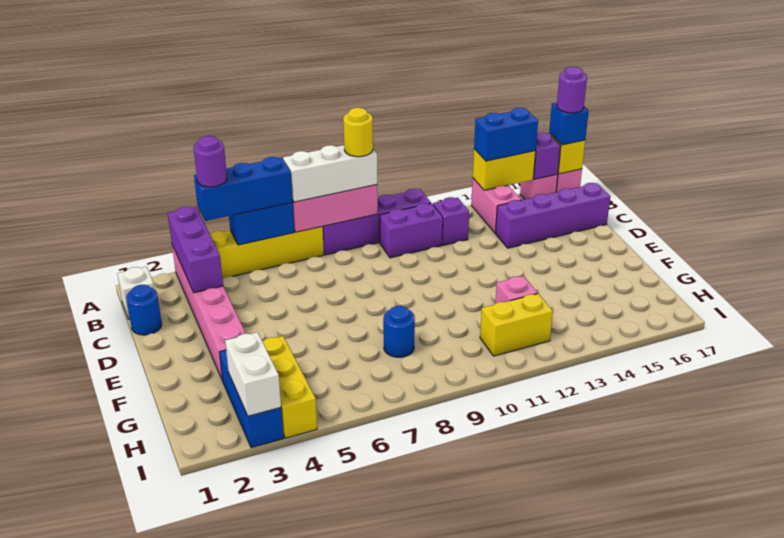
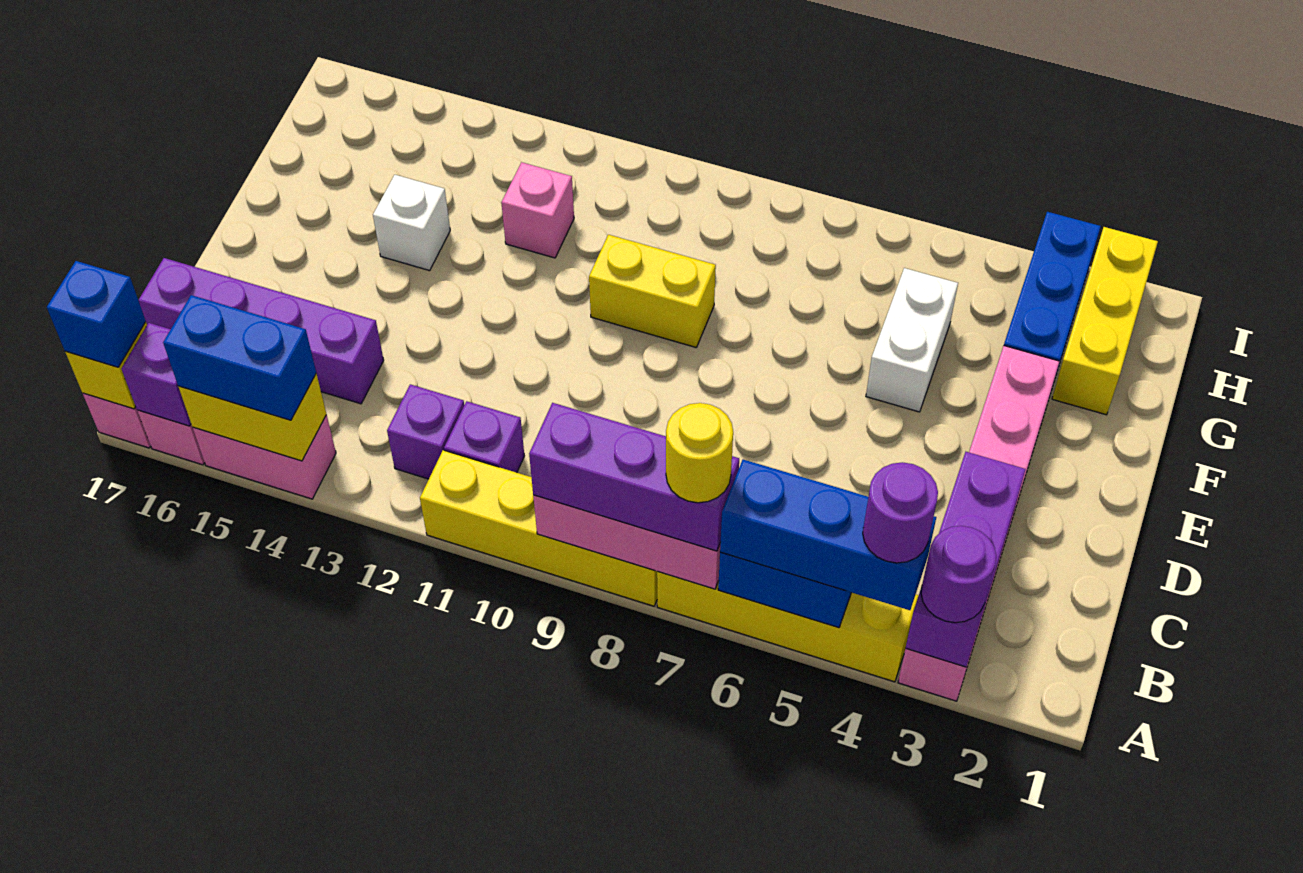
white 1x3 brick [283,145,377,202] -> purple 1x3 brick [529,403,739,551]
purple 1x4 brick [323,189,431,255] -> yellow 1x4 brick [420,450,657,606]
yellow 1x1 round brick [343,108,373,157] -> yellow 1x1 round brick moved to [666,403,733,503]
pink 1x2 brick [471,178,521,233] -> pink 1x2 brick turned to [193,415,336,499]
purple 1x1 round brick [557,67,587,113] -> purple 1x1 round brick moved to [921,526,996,623]
white 1x1 brick [117,267,154,319] -> white 1x1 brick moved to [373,175,450,271]
purple 1x2 brick [380,203,443,258] -> purple 1x1 brick [444,401,524,473]
blue 1x1 round brick [126,285,162,335] -> none
yellow 1x3 brick [262,336,317,438] -> yellow 1x3 brick moved to [1052,227,1158,415]
blue 1x1 round brick [383,306,415,357] -> none
white 1x2 brick [225,332,281,416] -> white 1x2 brick moved to [866,268,958,412]
yellow 1x2 brick [480,294,553,356] -> yellow 1x2 brick moved to [589,235,716,347]

